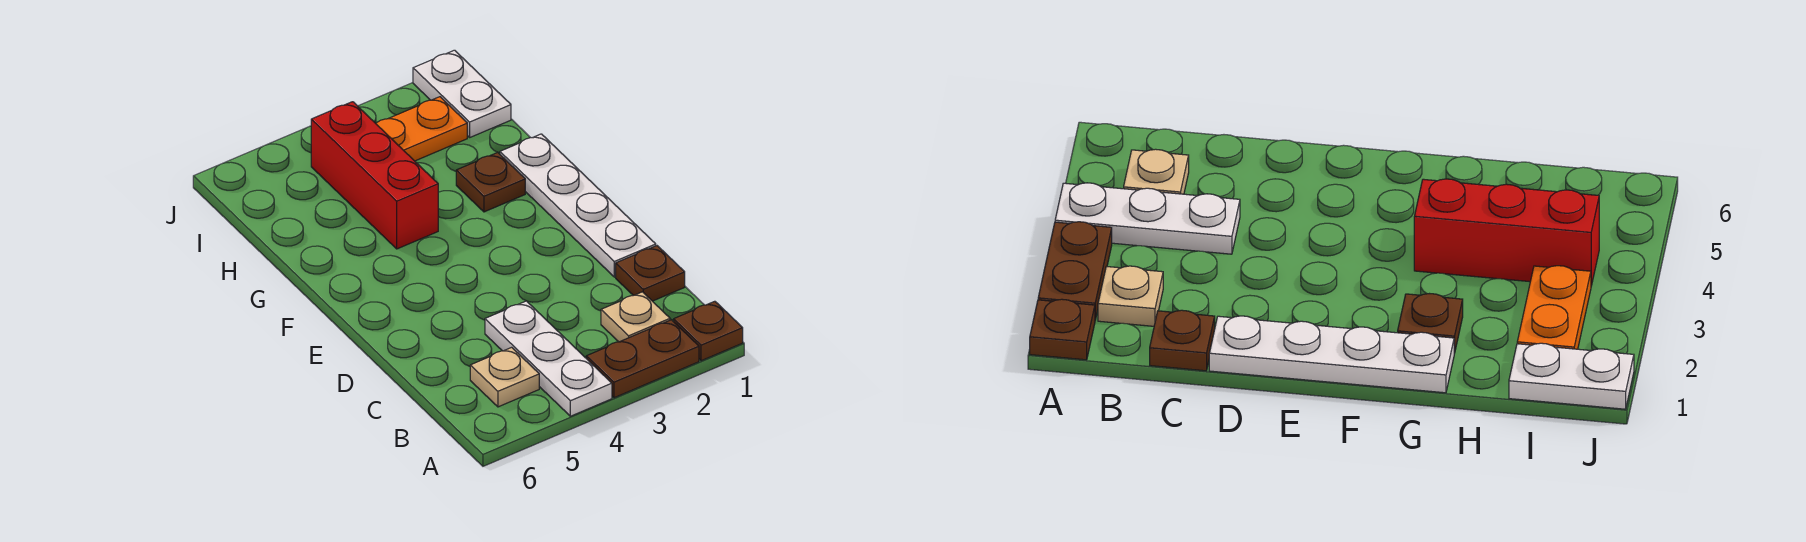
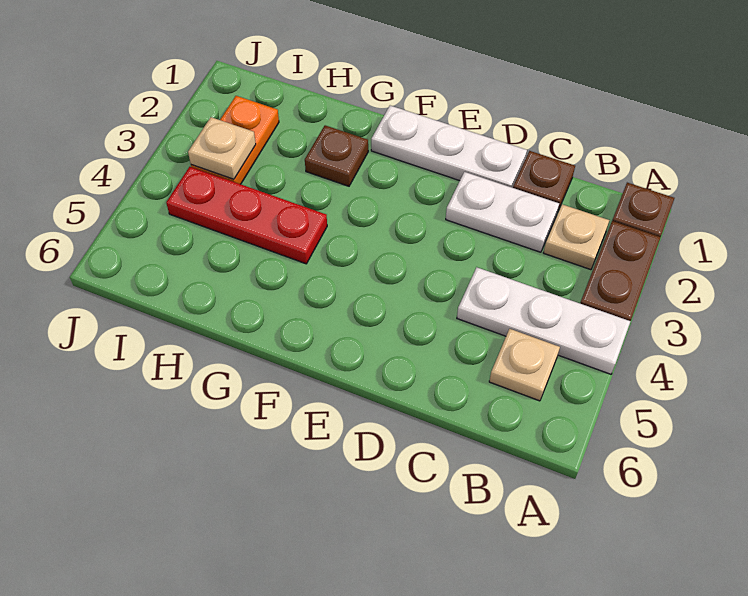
white 1x4 plate [500,134,656,277] -> white 1x3 plate [371,106,527,188]
red 1x3 brick [311,102,438,249] -> red 1x3 plate [166,167,327,264]
white 1x2 plate [413,50,511,137] -> white 1x2 plate moved to [446,172,559,252]
none -> tan 1x1 plate [188,117,256,179]

